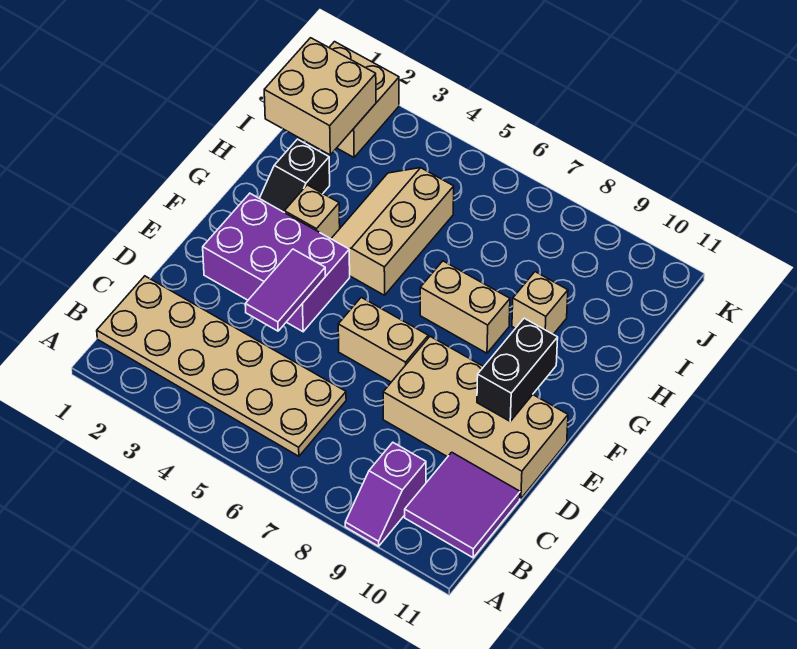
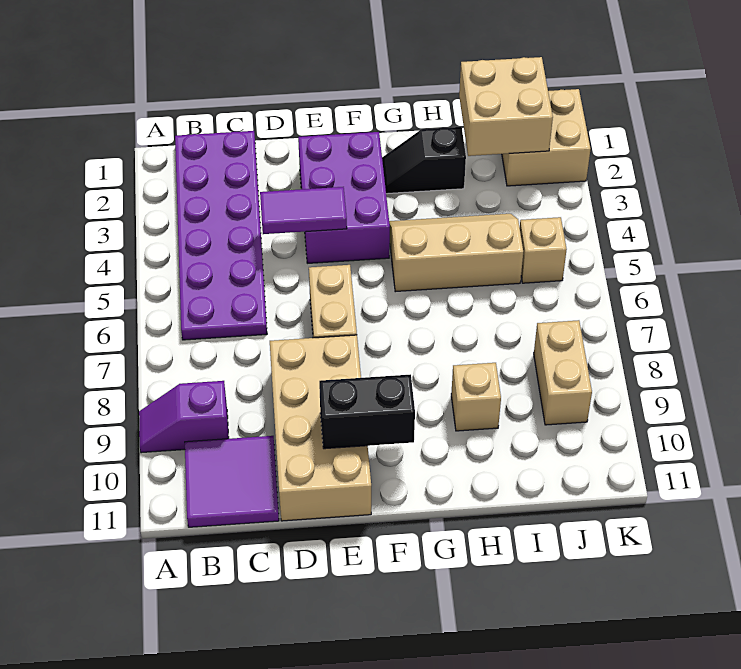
tan 2x6 plate [97,276,346,456] -> purple 2x6 plate [175,131,267,340]
tan 1x1 brick [284,185,340,239] -> tan 1x1 brick moved to [520,217,567,283]
tan 1x2 brick [420,261,510,353] -> tan 1x2 brick moved to [534,320,592,425]

